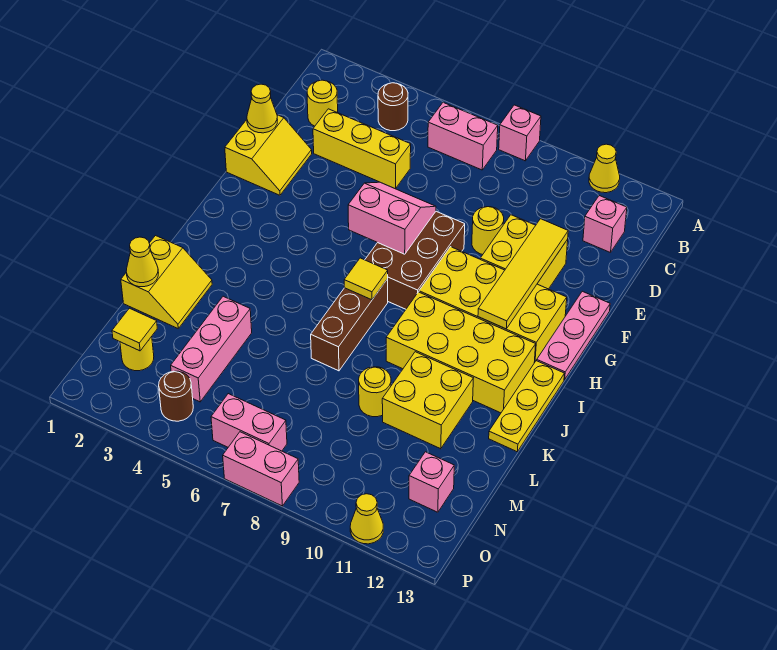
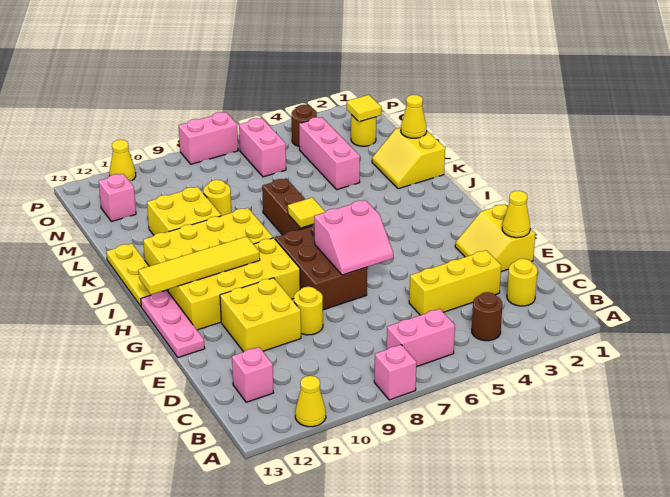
yellow 1x4 tile [478,219,568,329] -> yellow 1x4 tile turned to [139,236,260,295]
pink 1x2 brick [211,394,287,451] -> pink 1x2 brick turned to [239,118,286,177]

